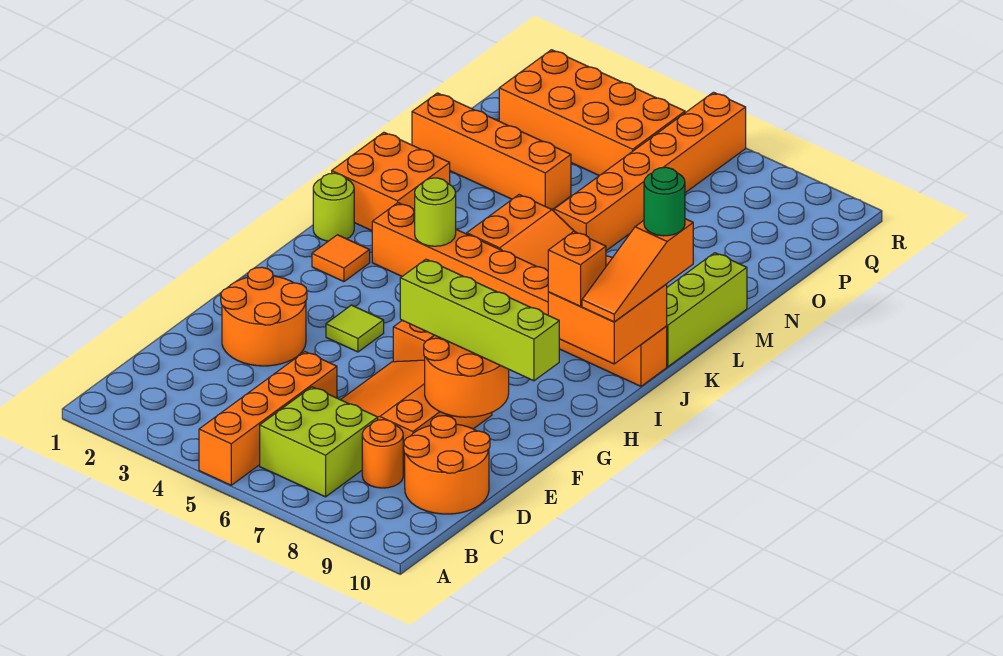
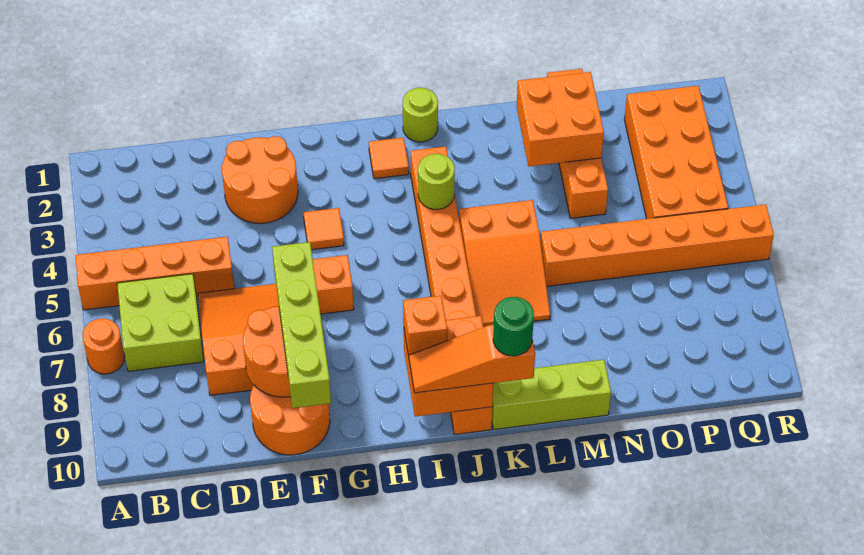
orange 1x1 round brick [362,420,403,488] -> orange 1x1 round brick moved to [82,319,125,374]
orange 2x2 round brick [404,416,490,514] -> orange 2x2 round brick moved to [250,385,330,455]
lime 1x1 tile [326,305,384,352] -> orange 1x1 tile [303,208,344,250]
orange 2x2 brick [332,132,450,231] -> orange 2x2 brick moved to [517,72,604,166]

